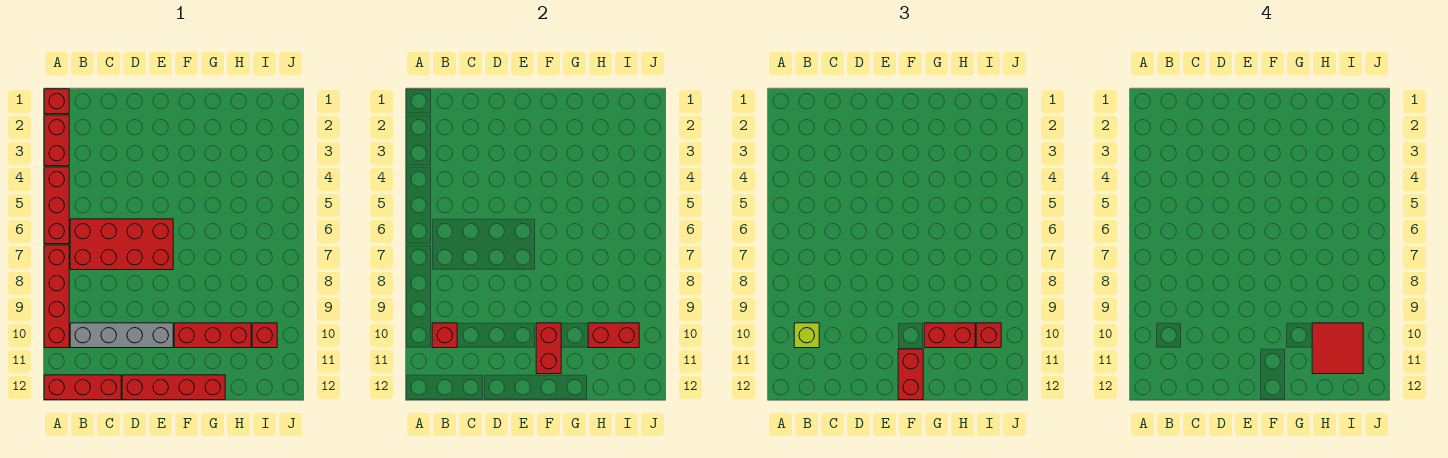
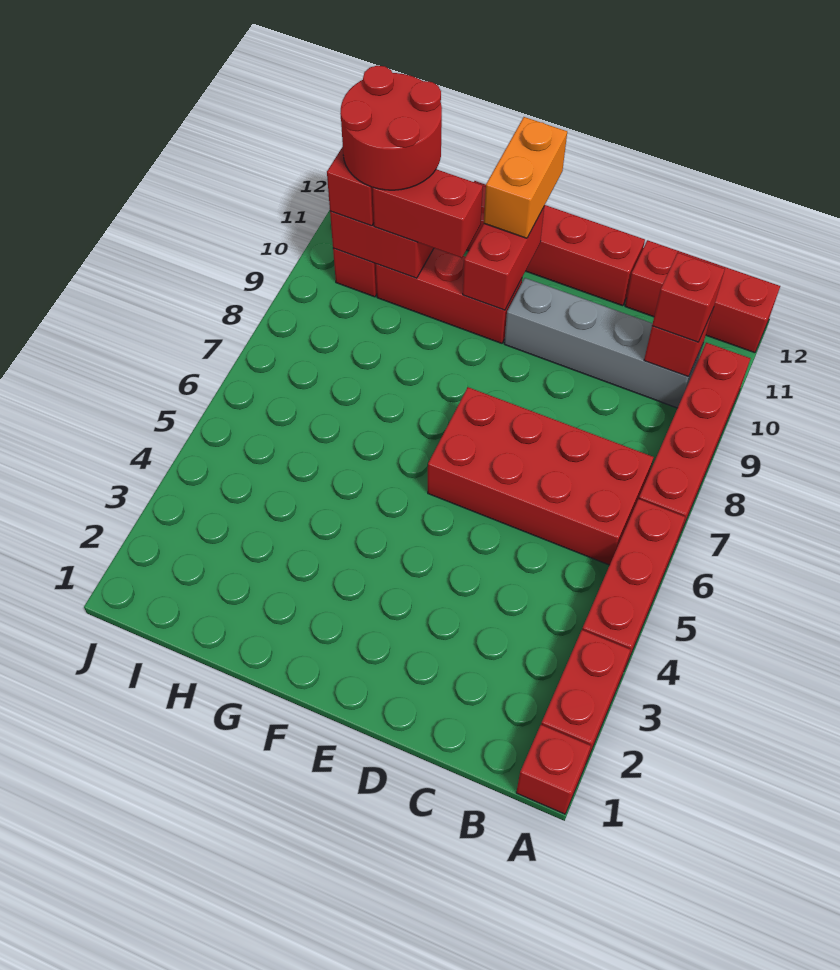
lime 1x1 brick [794,323,819,348] -> red 1x1 brick [652,253,725,342]
red 1x2 brick [898,349,923,400] -> orange 1x2 brick [484,117,567,238]
red 2x2 tile [1312,323,1363,374] -> red 2x2 round brick [340,66,442,190]

